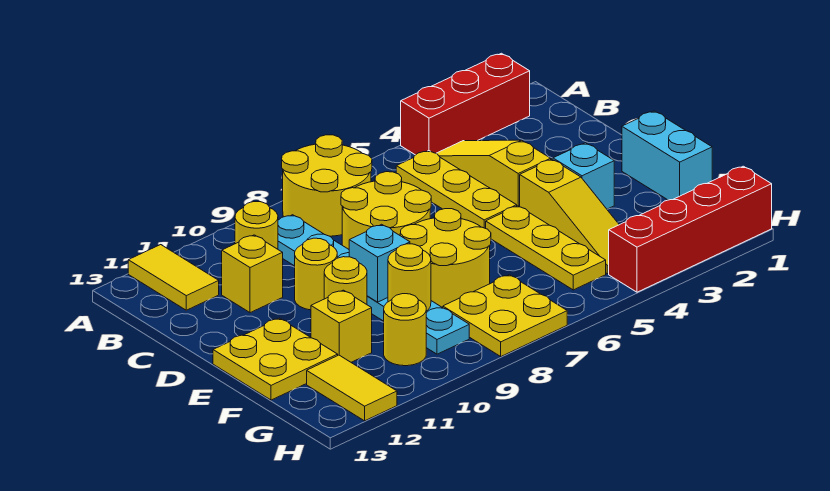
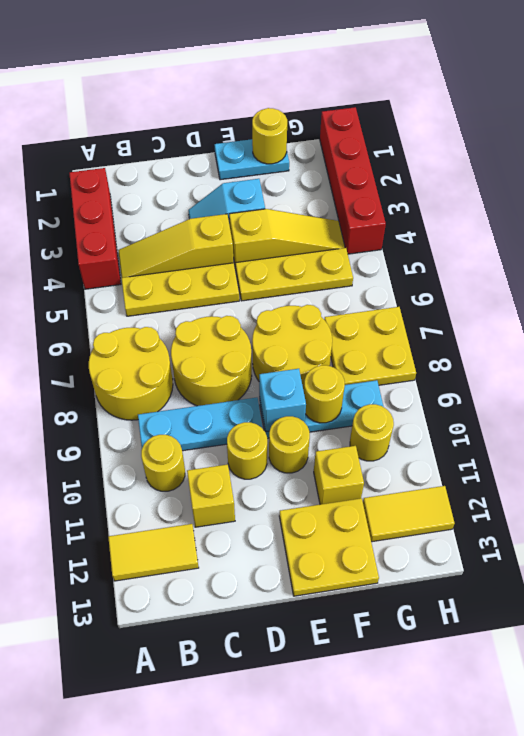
cyan 1x2 brick [622,111,712,200] -> cyan 1x2 plate [215,139,289,180]
none -> yellow 1x1 round brick [252,108,287,164]

